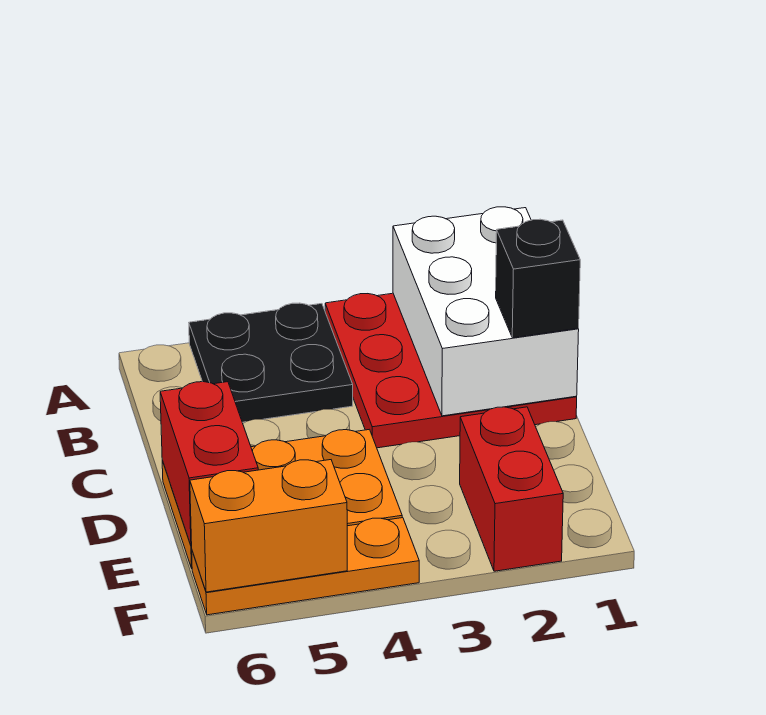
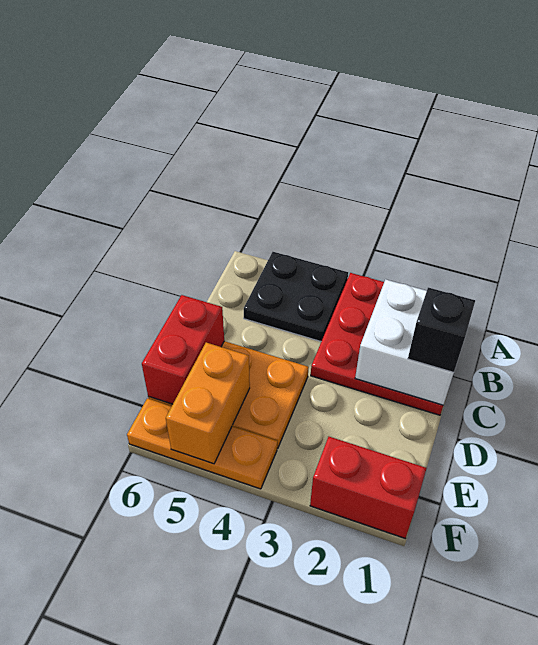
white 2x3 brick [393,207,579,416] -> white 2x2 brick [355,279,454,405]
red 1x2 brick [460,407,563,571] -> red 1x2 brick turned to [310,437,427,538]
orange 1x2 brick [190,460,347,592] -> orange 1x2 brick turned to [166,343,250,464]

